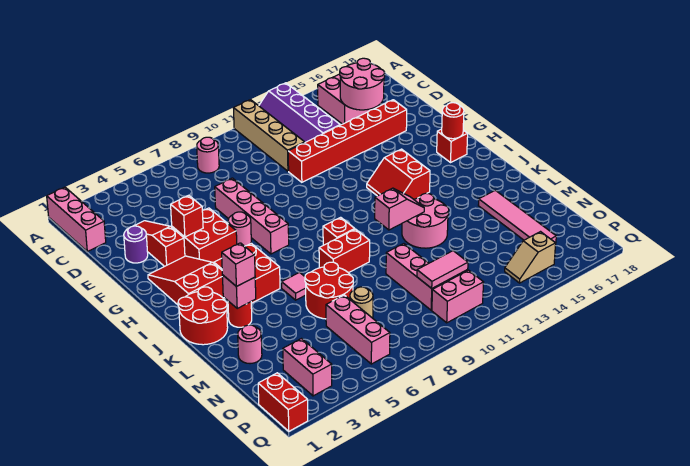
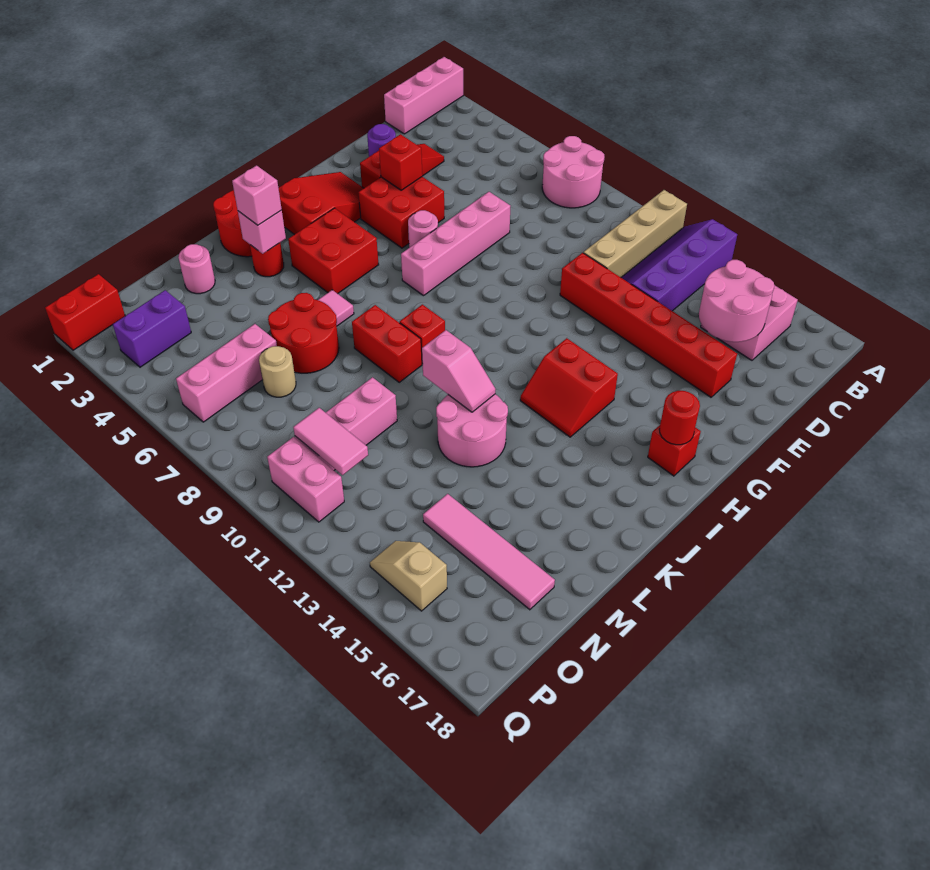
pink 1x1 round brick [197,137,219,173] -> pink 2x2 round brick [542,136,604,208]
red 2x2 slope [367,149,430,199] -> red 2x2 slope turned to [520,338,618,437]
pink 1x4 tile [478,190,556,243] -> pink 1x4 tile turned to [423,494,555,610]
pink 1x2 brick [283,339,332,396] -> purple 1x2 brick [113,290,191,367]

